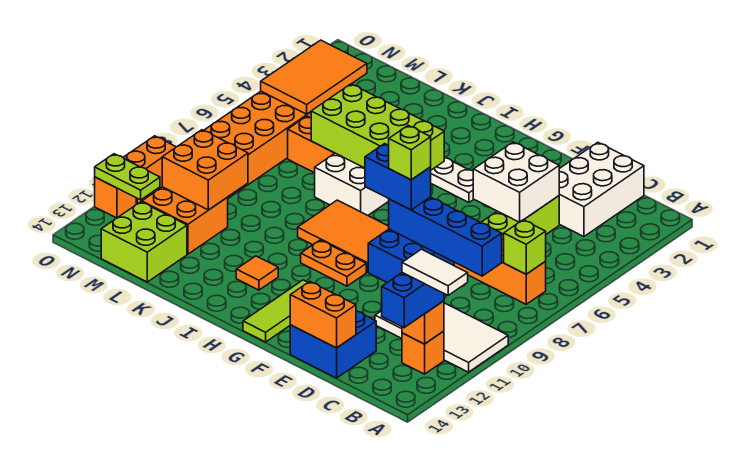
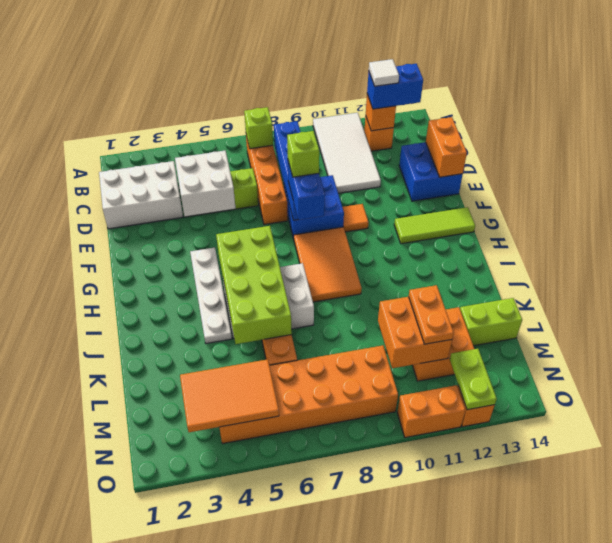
white 1x2 tile [402,249,468,295] -> white 1x1 tile [369,59,399,86]
orange 1x2 plate [301,240,366,286] -> orange 1x2 plate moved to [409,285,454,344]
orange 1x1 tile [236,256,278,290] -> orange 1x1 tile moved to [342,204,368,232]
lime 2x2 brick [101,202,187,282] -> lime 1x2 brick [460,298,522,346]

